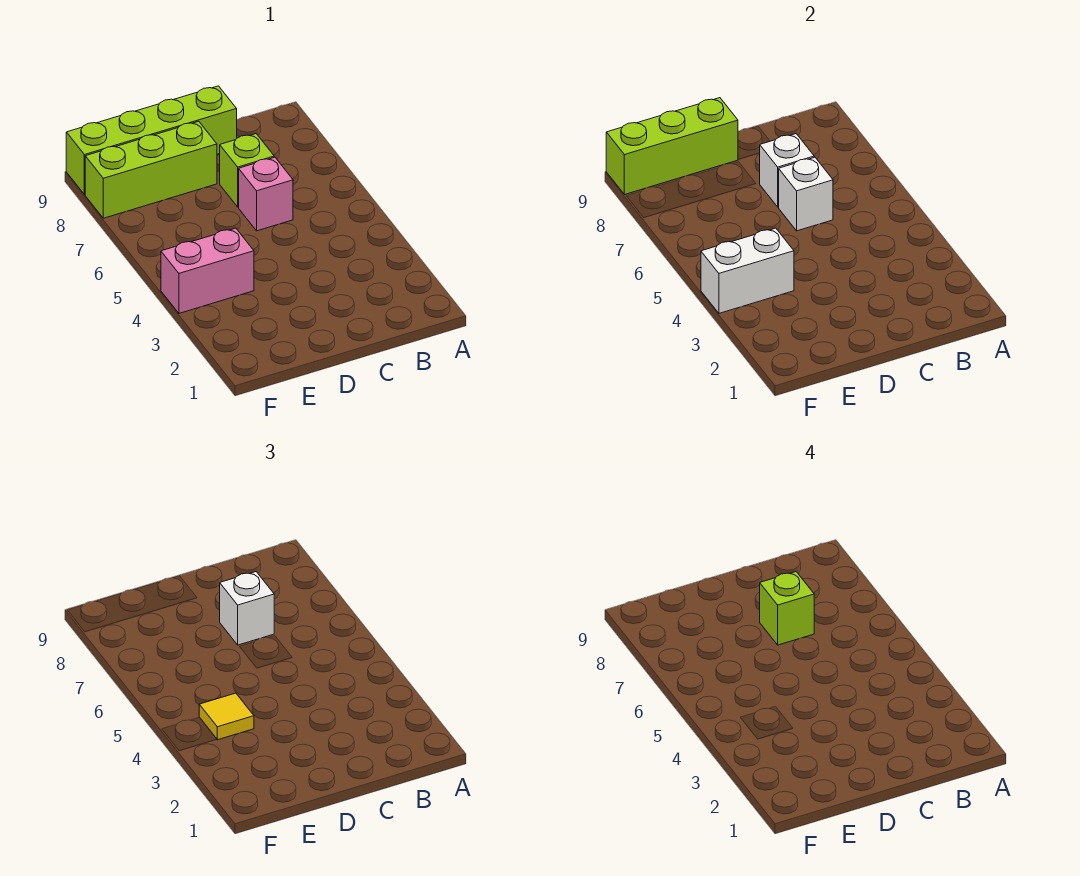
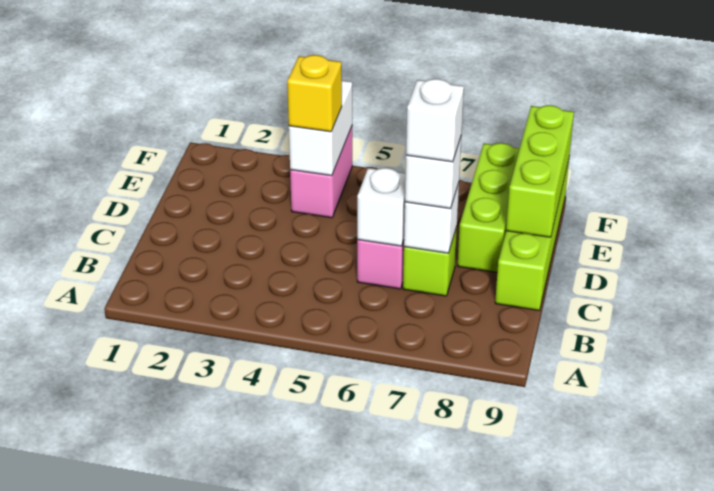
lime 1x1 brick [760,572,814,645] -> white 1x1 brick [406,79,464,162]
yellow 1x1 tile [199,693,254,740] -> yellow 1x1 brick [287,55,342,132]

